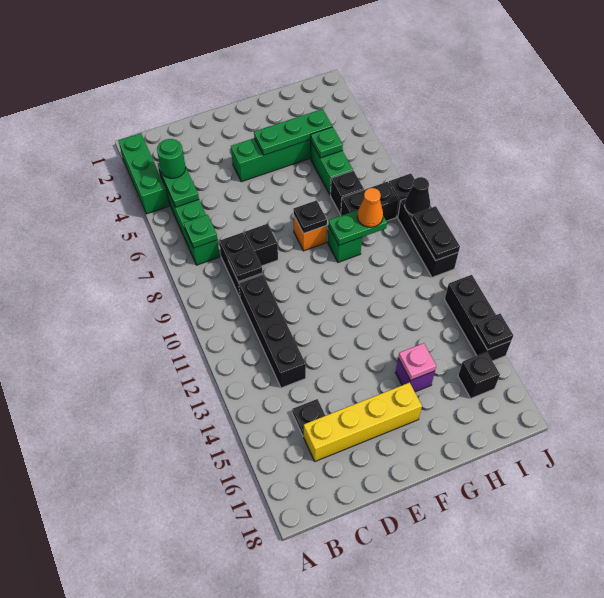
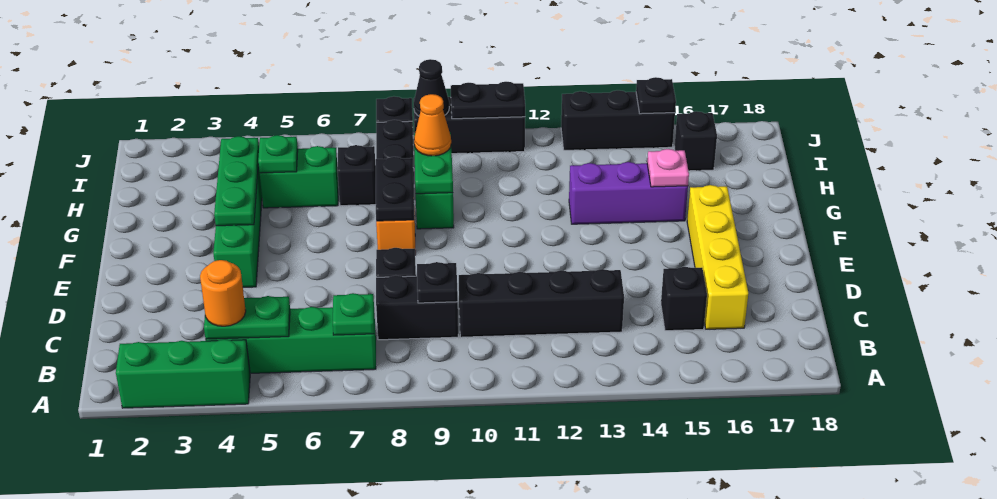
green 1x1 round brick [157,139,186,178] -> orange 1x1 round brick [200,260,246,326]
black 1x1 plate [292,399,325,436] -> black 1x1 brick [661,267,707,331]
black 1x1 plate [293,200,327,234] -> black 1x2 plate [376,157,414,221]
purple 1x1 brick [395,358,435,392] -> purple 1x3 brick [569,162,688,224]

